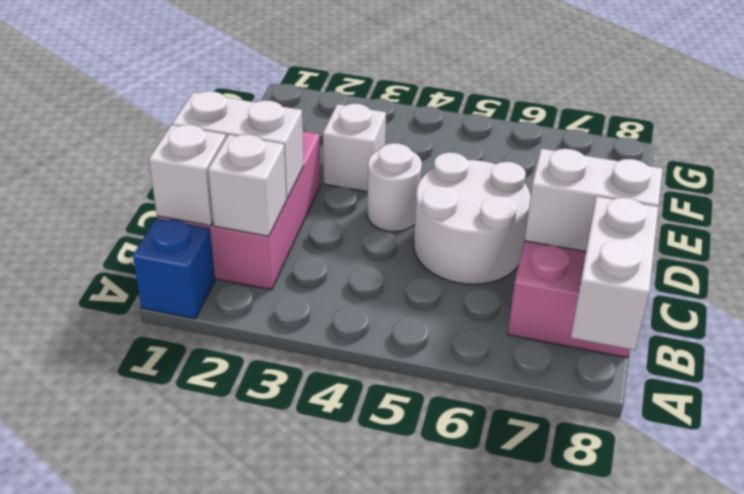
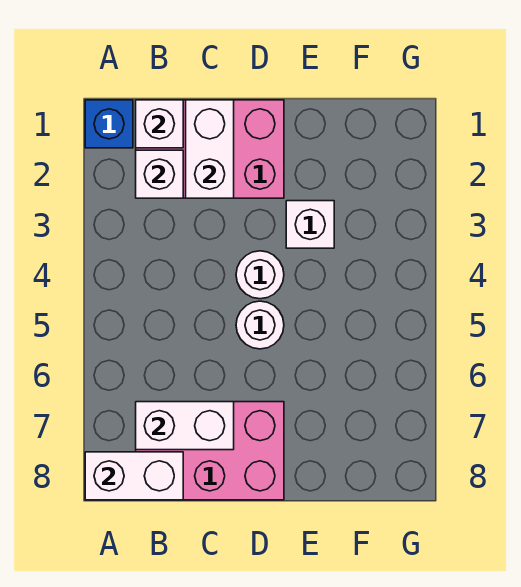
white 2x2 round brick [414,152,531,284] -> white 1x1 round brick [236,301,284,349]
white 1x2 brick [524,149,663,252] -> white 1x2 brick turned to [136,402,234,450]

